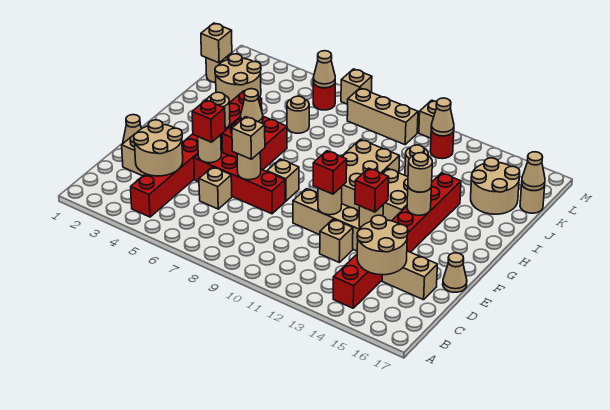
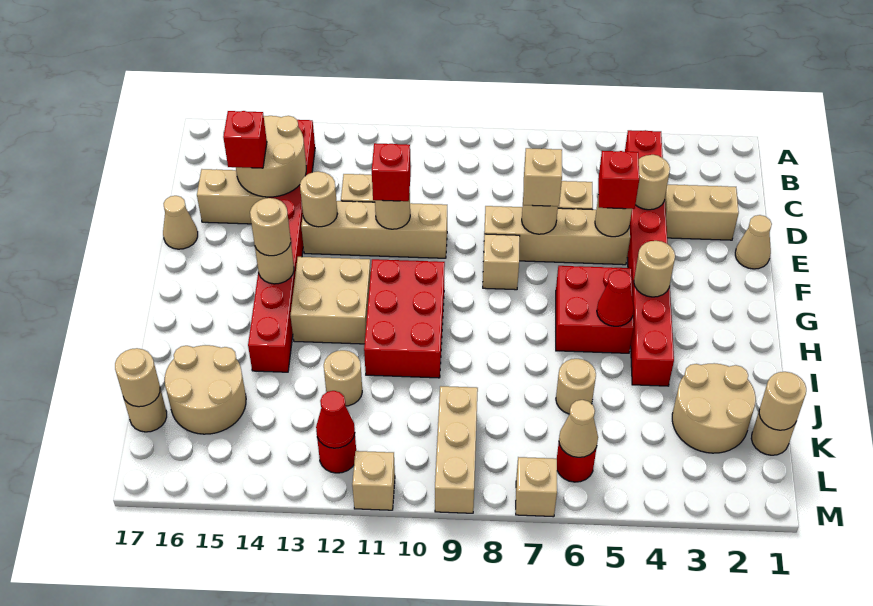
tan 2x2 round brick [134,120,183,176] -> tan 1x1 round brick [635,155,670,210]
red 1x4 brick [194,152,285,214] -> tan 1x4 brick [484,206,630,265]
red 1x1 brick [355,168,389,212] -> red 1x1 brick moved to [223,111,267,168]
tan 2x3 brick [341,139,400,211] -> red 2x3 brick [364,259,445,378]
tan 1x1 cone [240,89,263,123] -> red 1x1 cone [597,270,634,326]
tan 1x1 brick [201,23,232,63] -> tan 1x1 round brick [759,372,806,430]
tan 1x1 cone [522,152,545,191] -> tan 1x1 round brick [115,348,160,407]
tan 1x3 brick [347,88,418,145] -> tan 1x3 brick turned to [435,386,478,513]
tan 1x1 cone [431,98,454,136] -> red 1x1 cone [316,391,355,448]

